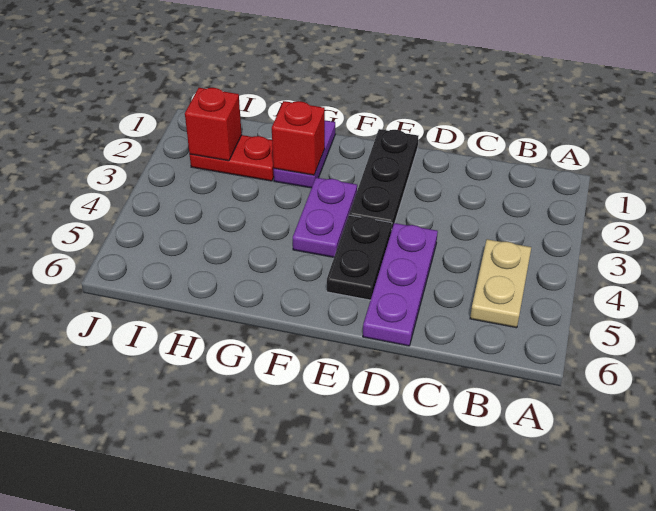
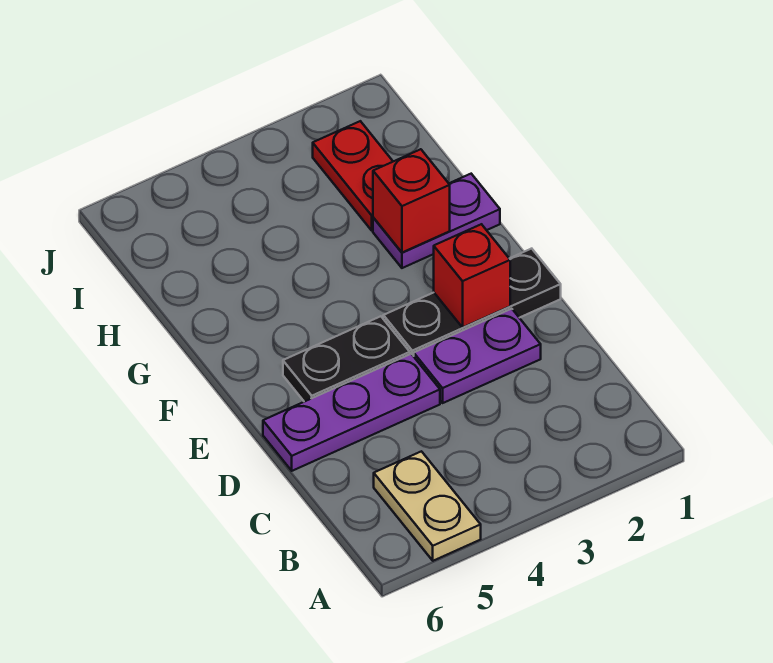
tan 1x2 plate [470,239,531,328] -> tan 1x2 plate turned to [374,451,481,561]
purple 1x2 plate [293,178,357,257] -> purple 1x2 plate moved to [414,309,541,403]
red 1x1 brick [185,88,242,161] -> red 1x1 brick moved to [434,224,510,327]

